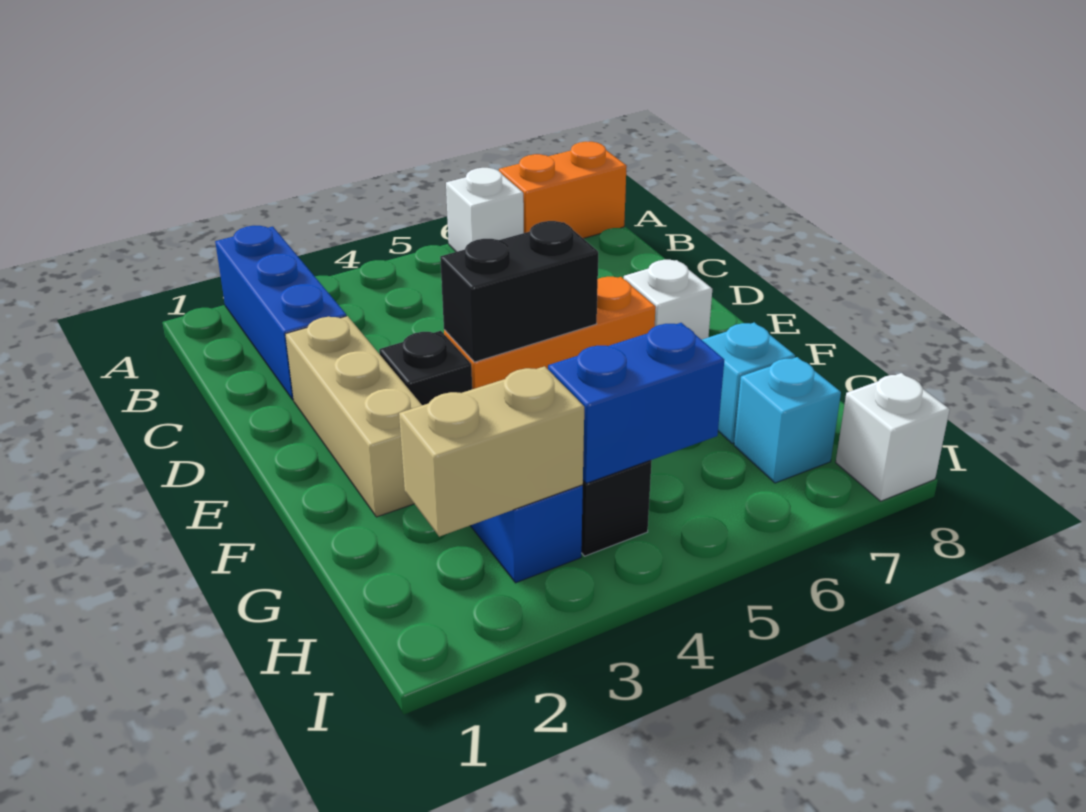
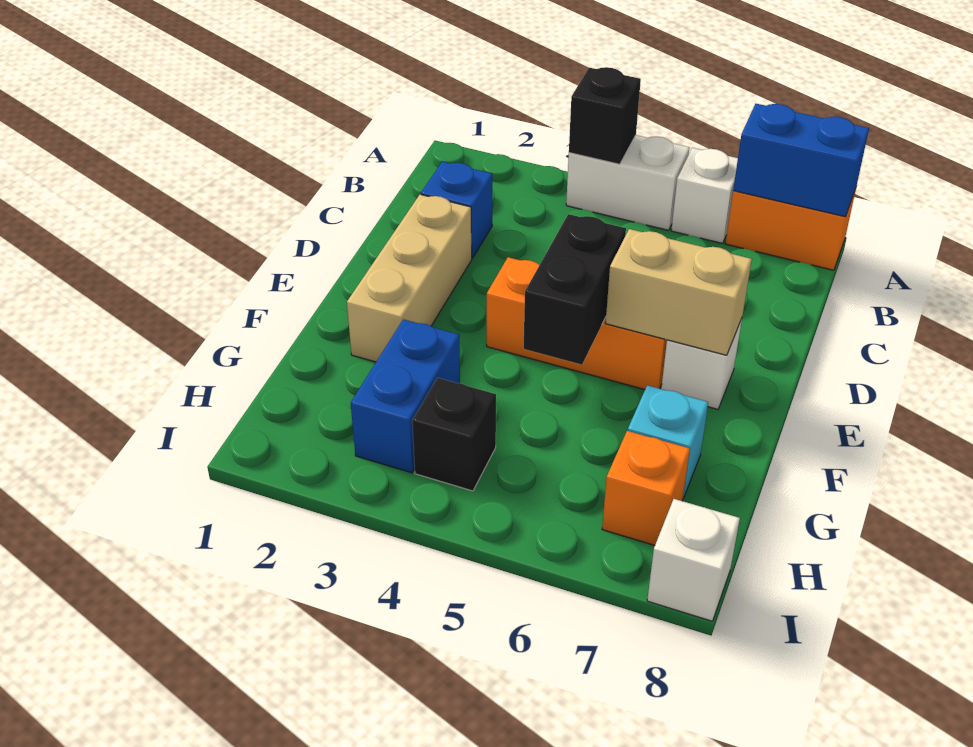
blue 1x3 brick [215,226,346,400] -> blue 1x1 brick [421,162,492,258]
none -> white 1x2 brick [566,135,690,230]
black 1x1 brick [379,331,472,405] -> black 1x1 brick moved to [569,67,641,164]
black 1x2 brick [440,221,598,362] -> black 1x2 brick turned to [524,214,626,365]
tan 1x2 brick [399,366,584,537] -> tan 1x2 brick moved to [606,229,752,355]
blue 1x2 brick [548,323,724,483] -> blue 1x2 brick moved to [733,104,869,217]
cyan 1x1 brick [734,357,841,483] -> orange 1x1 brick [602,431,690,545]

